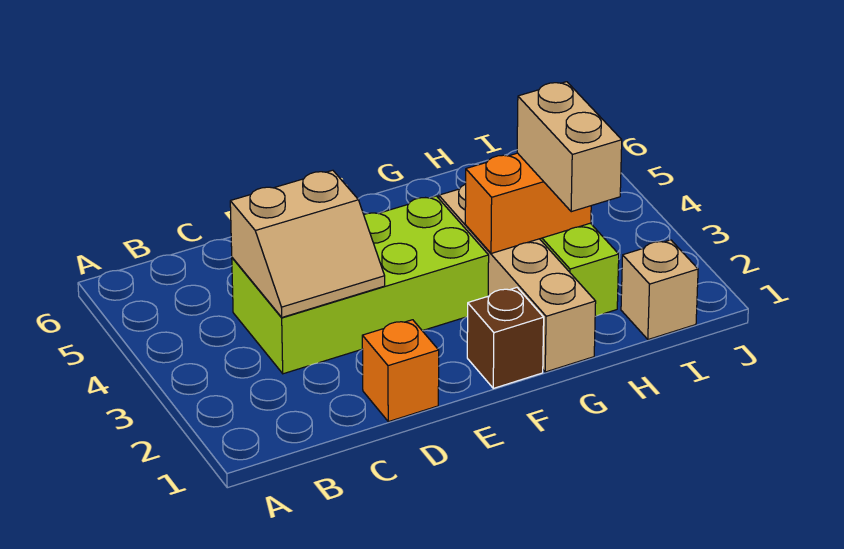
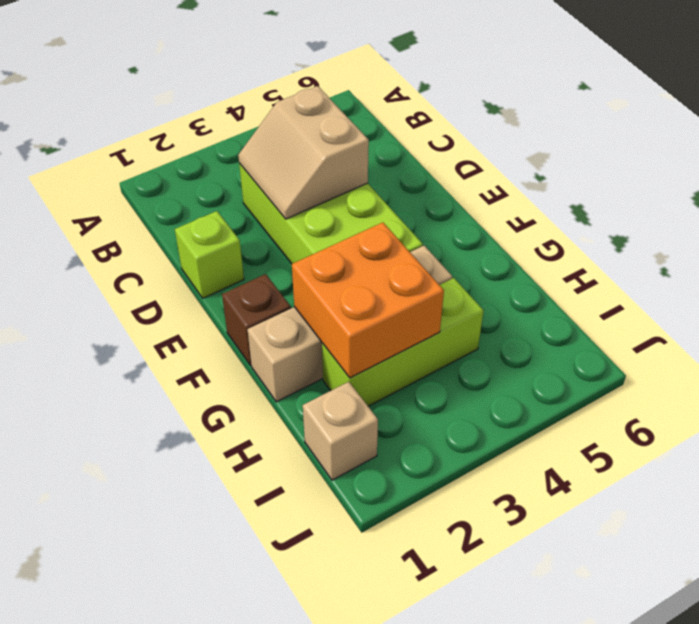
orange 1x1 brick [362,320,439,422] -> lime 1x1 brick [175,211,244,298]
orange 1x2 brick [465,153,591,253] -> orange 2x2 brick [292,222,444,378]
tan 1x2 brick [517,82,622,212] -> none

